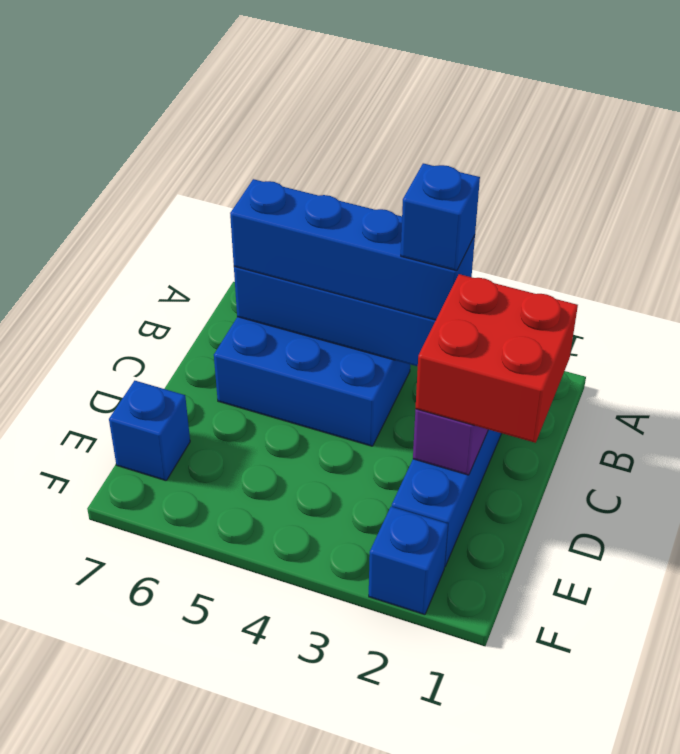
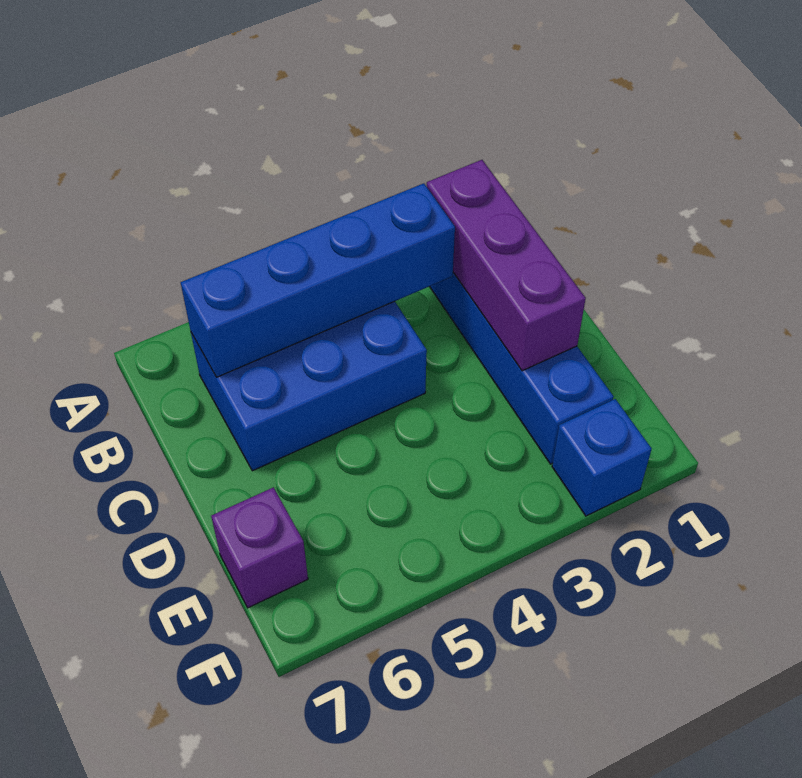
blue 1x4 brick [230,179,475,320] -> none
blue 1x1 brick [401,163,480,271] -> none
red 2x2 brick [416,274,578,443] -> none
blue 1x1 brick [109,381,190,481] -> purple 1x1 brick [211,487,308,608]

